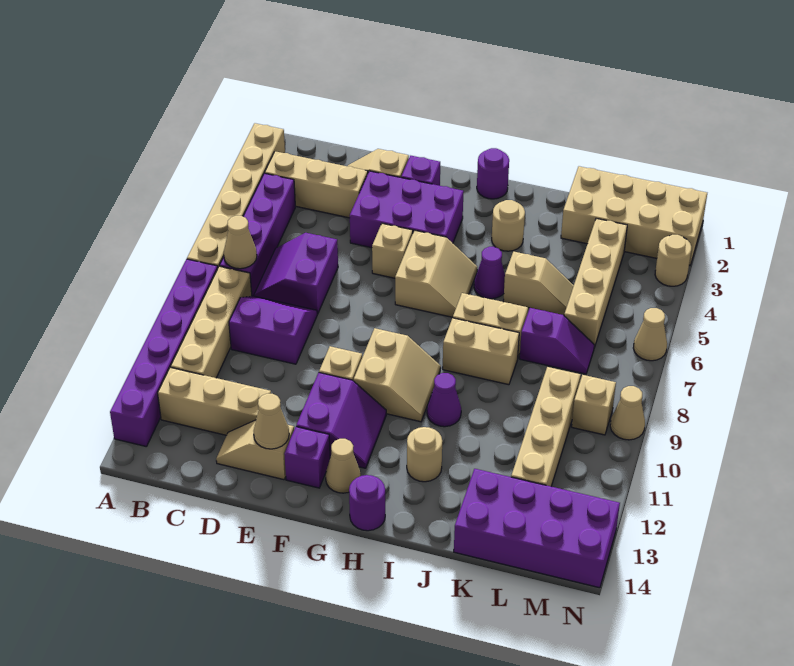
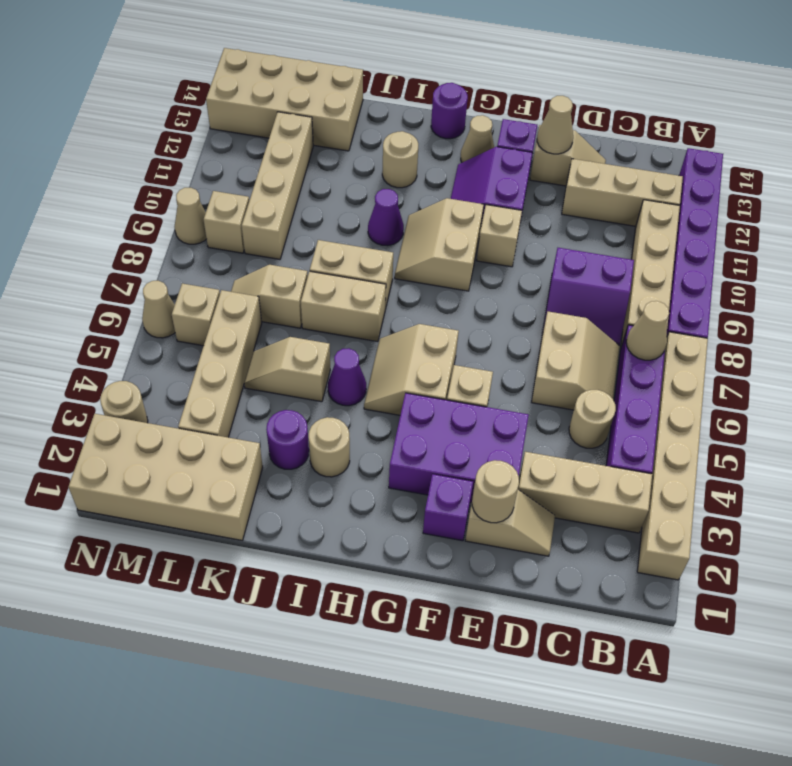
none -> tan 1x1 round brick [569,390,616,448]
purple 2x2 slope [254,233,338,314] -> tan 2x2 slope [532,312,620,410]
none -> tan 1x1 round brick [472,460,519,523]
purple 1x1 round brick [477,148,509,199] -> purple 1x1 round brick moved to [266,410,309,469]
purple 1x2 slope [520,308,594,374] -> tan 1x2 slope [231,265,308,328]
purple 2x4 brick [454,469,620,588] -> tan 2x4 brick [206,48,363,151]
none -> tan 1x1 brick [172,283,220,346]

